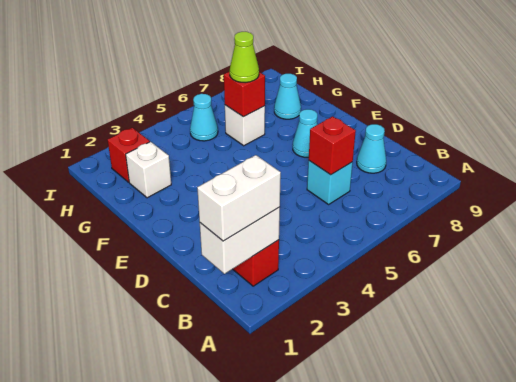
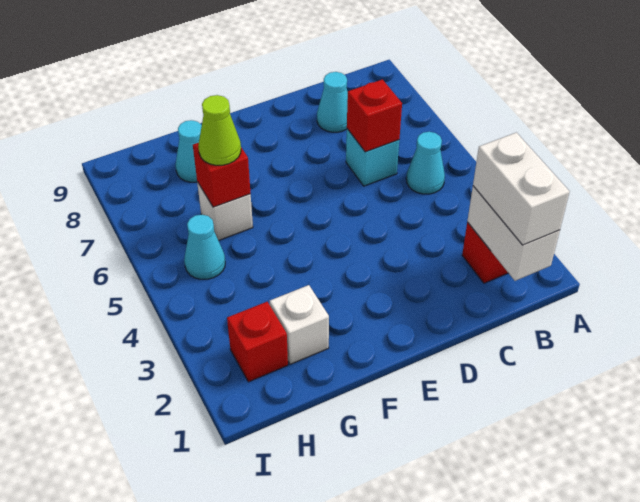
cyan 1x1 cone [293,109,317,157] -> cyan 1x1 cone moved to [406,132,445,194]

